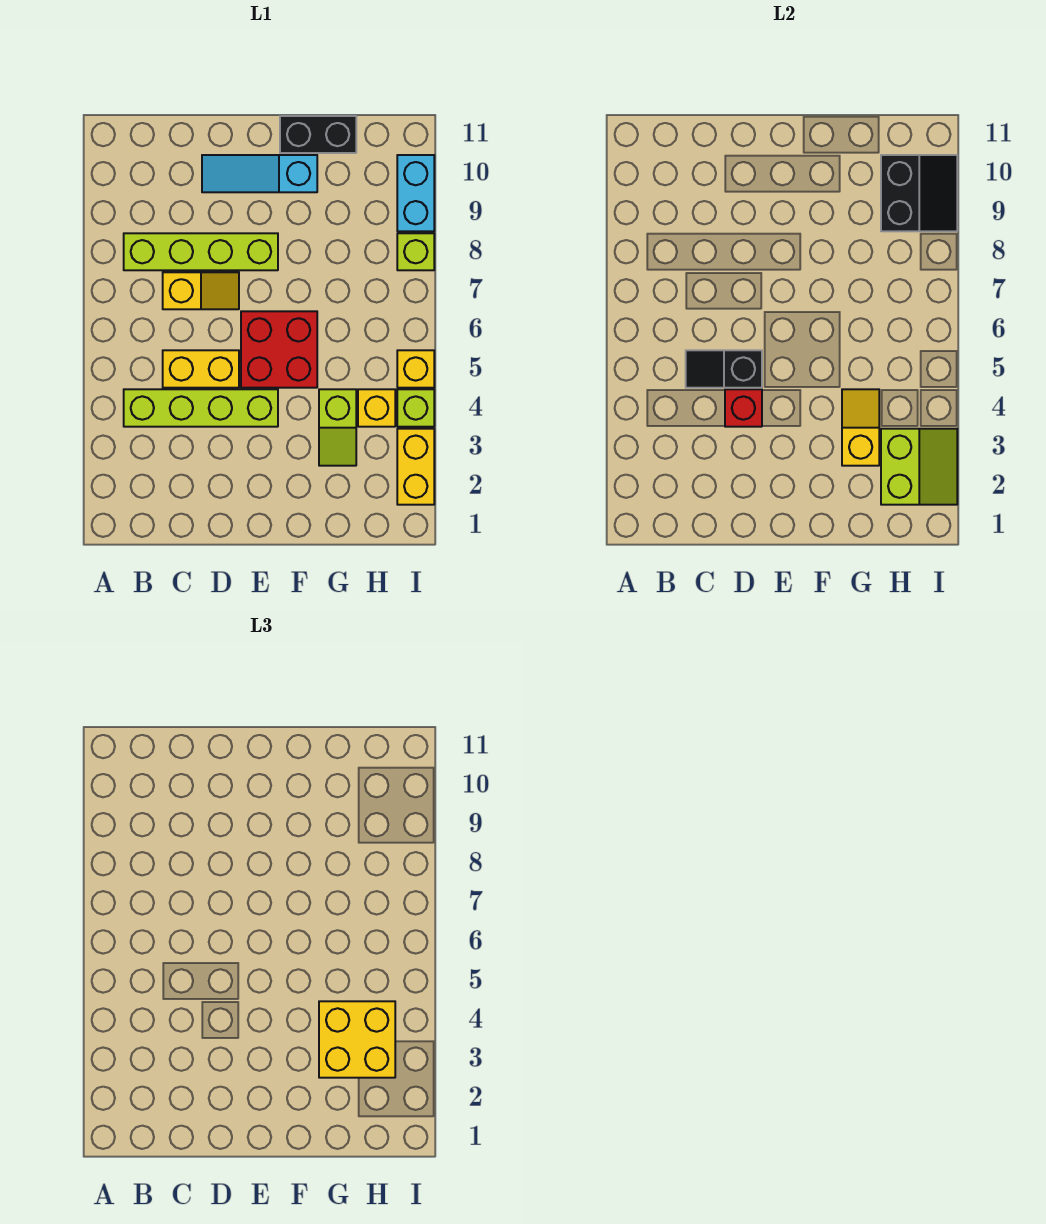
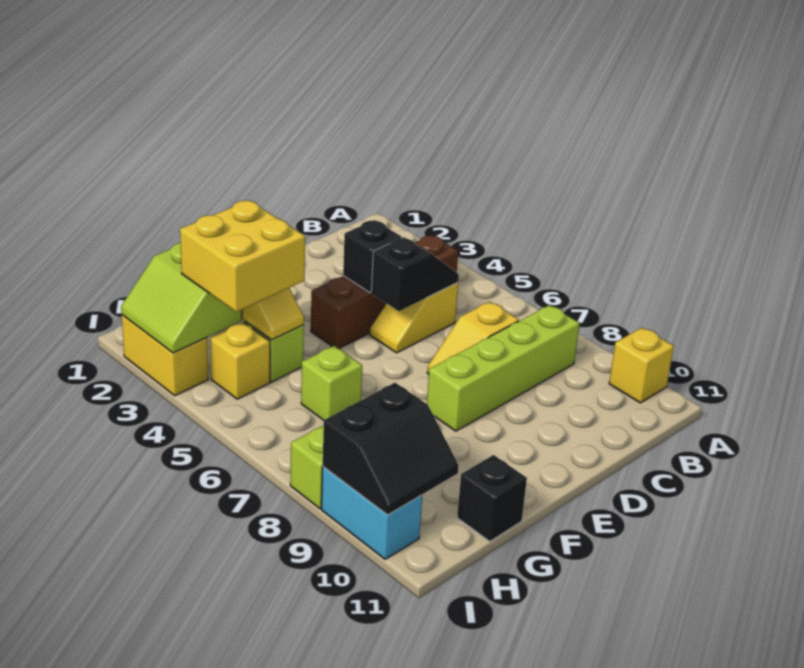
lime 1x4 brick [124,389,278,427] -> brown 1x4 brick [311,235,458,349]
yellow 1x2 brick [163,350,239,388] -> yellow 1x2 slope [370,283,458,353]
red 1x1 brick [725,389,762,427] -> black 1x1 brick [343,220,402,293]
cyan 1x3 slope [202,155,317,192] -> none
red 2x2 brick [241,311,317,388] -> none
black 1x2 brick [280,116,356,153] -> black 1x1 brick [457,455,527,541]
black 2x2 slope [881,155,957,231] -> black 2x2 slope turned to [323,383,458,515]
lime 1x1 brick [397,389,434,427] -> lime 1x1 brick moved to [301,346,362,420]
yellow 1x1 brick [397,350,434,388] -> yellow 1x1 brick moved to [609,328,674,403]

